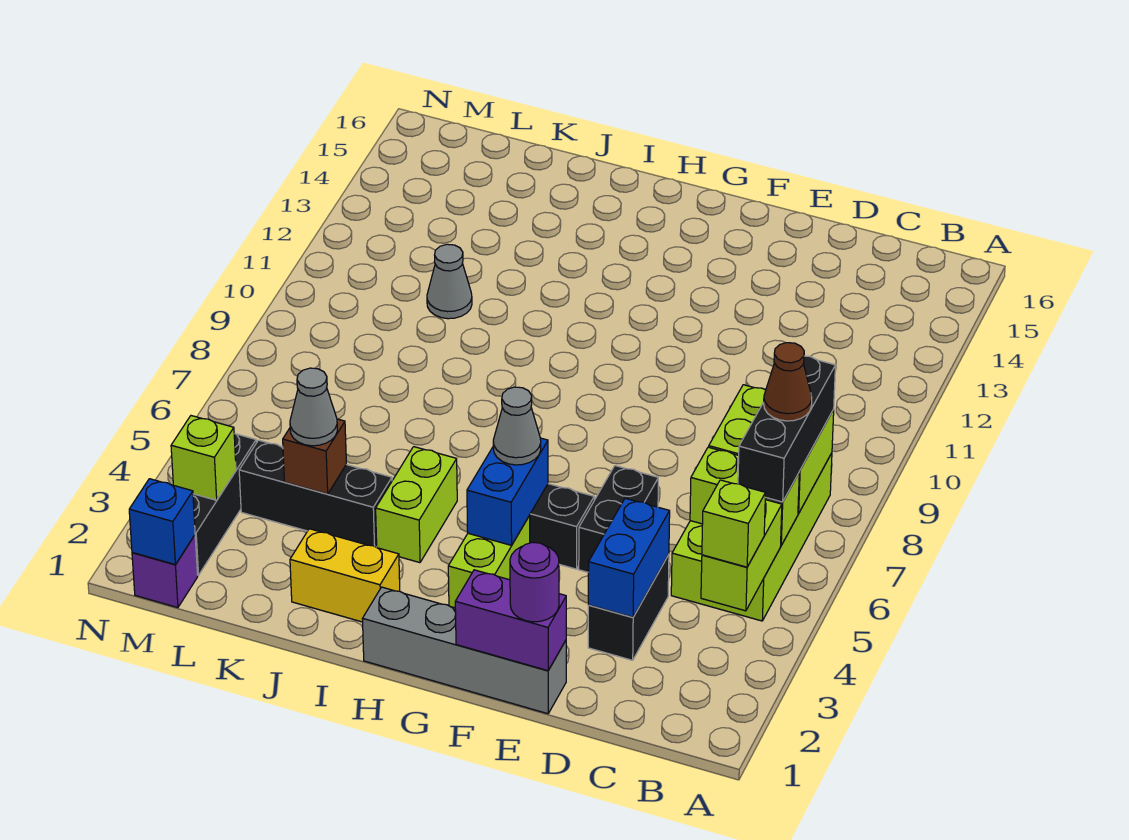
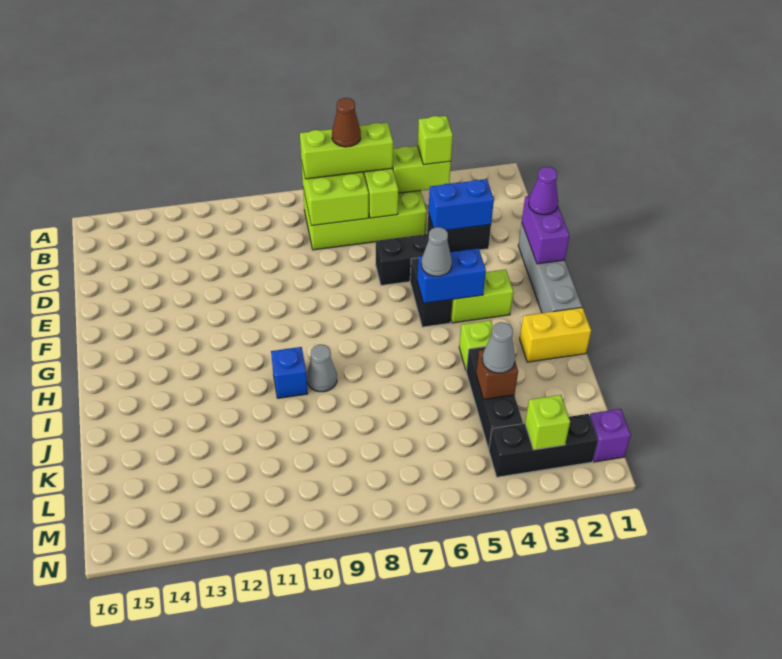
black 1x3 brick [738,356,835,502] -> lime 1x3 brick [300,123,393,179]
purple 1x1 round brick [510,542,559,622] -> purple 1x1 cone [529,167,558,215]
yellow 1x2 brick [290,529,400,622] -> yellow 1x2 brick turned to [520,307,591,362]
lime 1x2 brick [376,447,457,563] -> lime 1x1 brick [459,320,493,370]
grey 1x1 cone [427,244,472,319] -> grey 1x1 cone moved to [307,345,337,392]
blue 1x1 brick [129,479,195,564] -> blue 1x1 brick moved to [271,347,308,398]

